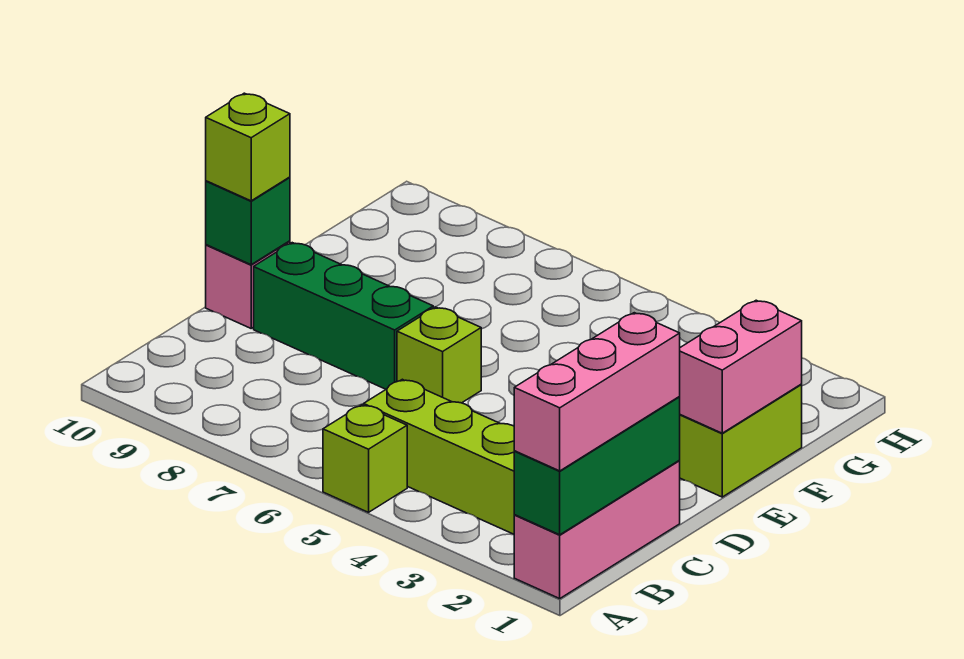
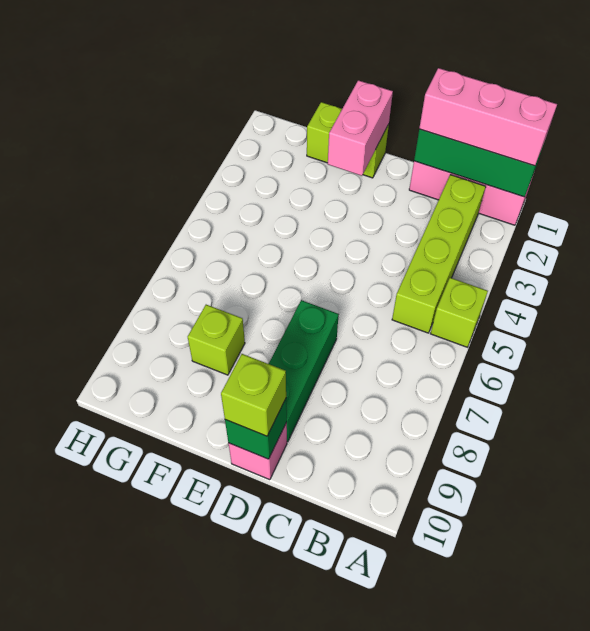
lime 1x1 brick [397,307,481,403] -> lime 1x1 brick moved to [188,305,245,375]
pink 1x2 brick [679,300,802,433] -> pink 1x2 brick turned to [328,80,393,176]

